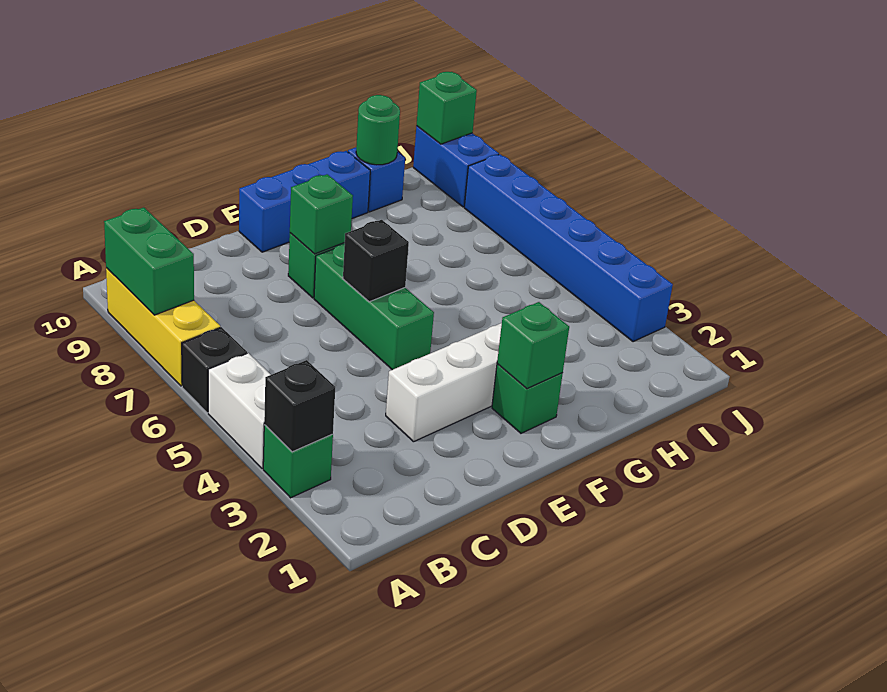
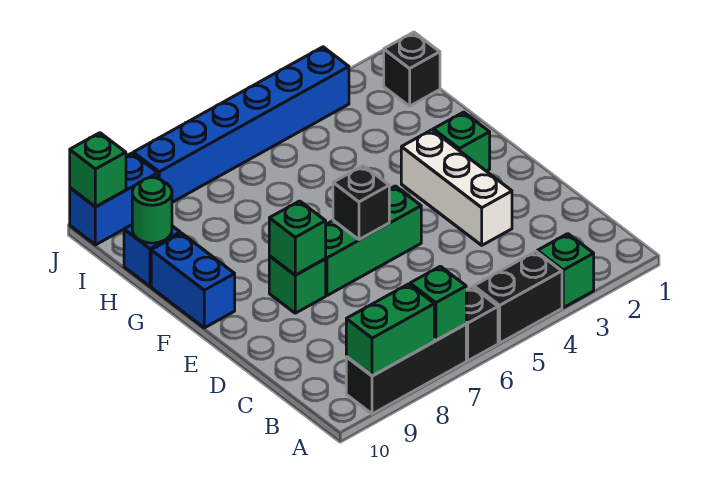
black 1x1 brick [264,360,335,452] -> black 1x1 brick moved to [384,32,440,106]
white 1x2 brick [208,353,271,469] -> black 1x2 brick [474,251,562,343]
yellow 1x3 brick [106,268,220,386] -> black 1x3 brick [346,324,466,414]
blue 1x3 brick [239,151,370,252] -> blue 1x2 brick [151,233,235,328]
green 1x1 brick [497,302,569,389] -> green 1x1 brick moved to [410,266,466,340]

